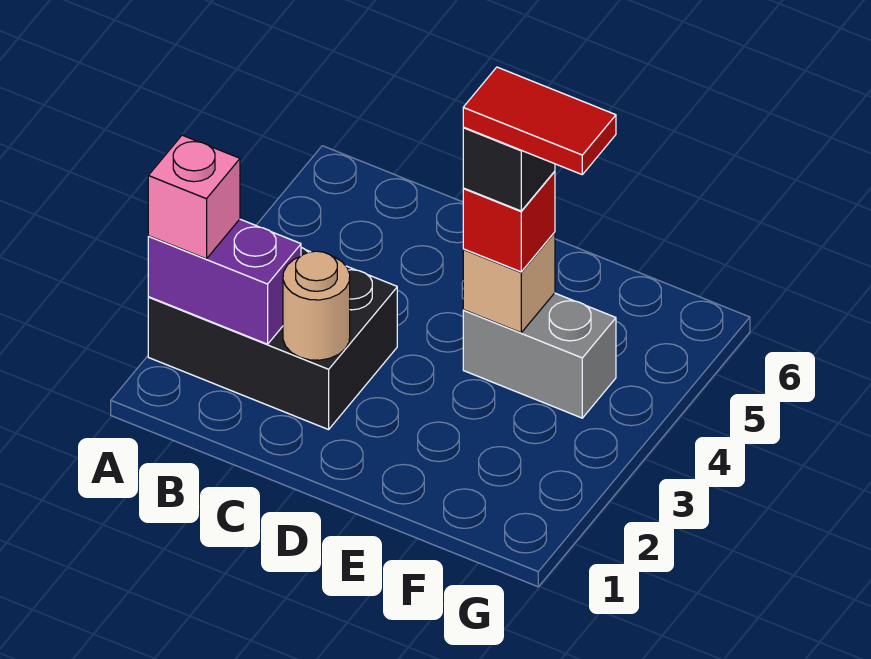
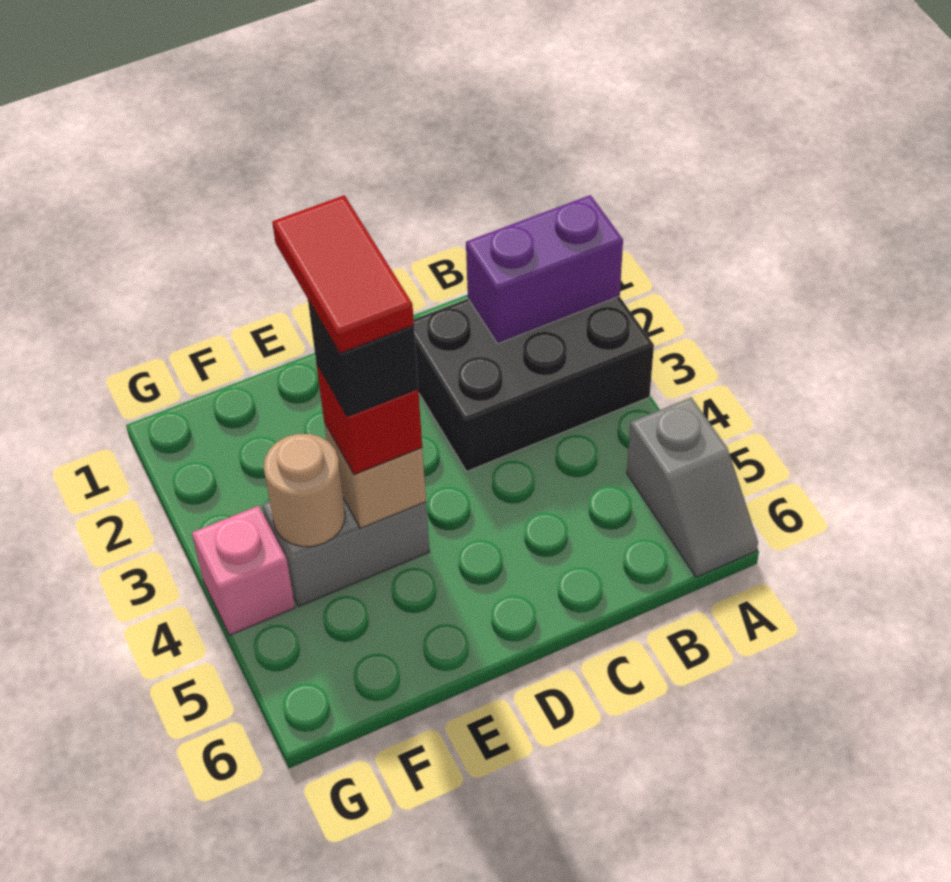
pink 1x1 brick [148,135,240,259] -> pink 1x1 brick moved to [192,506,295,635]
none -> grey 1x2 slope [627,397,758,577]
tan 1x1 round brick [283,251,350,360] -> tan 1x1 round brick moved to [264,434,345,547]
red 1x2 tile [463,67,616,174] -> red 1x2 tile turned to [272,195,414,353]

